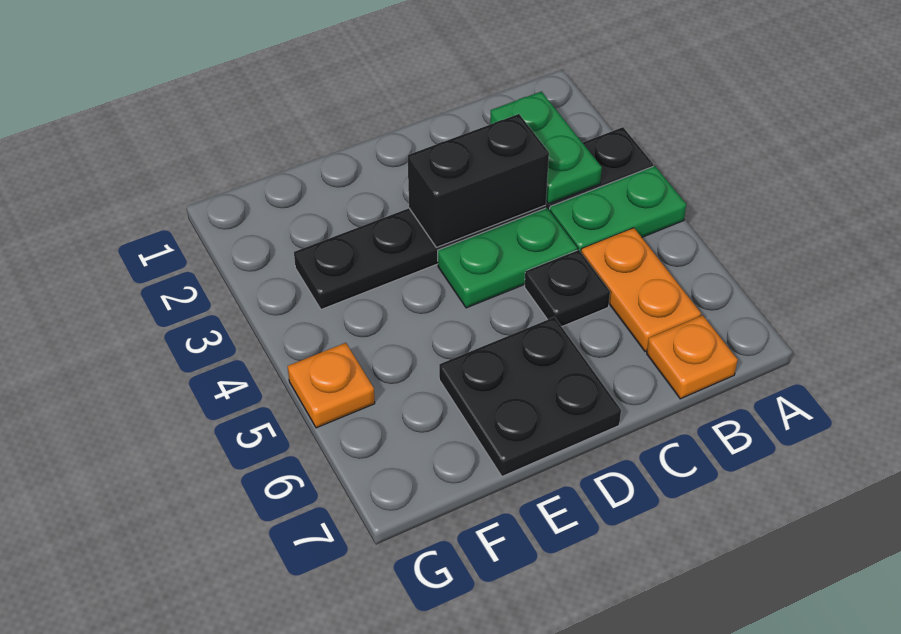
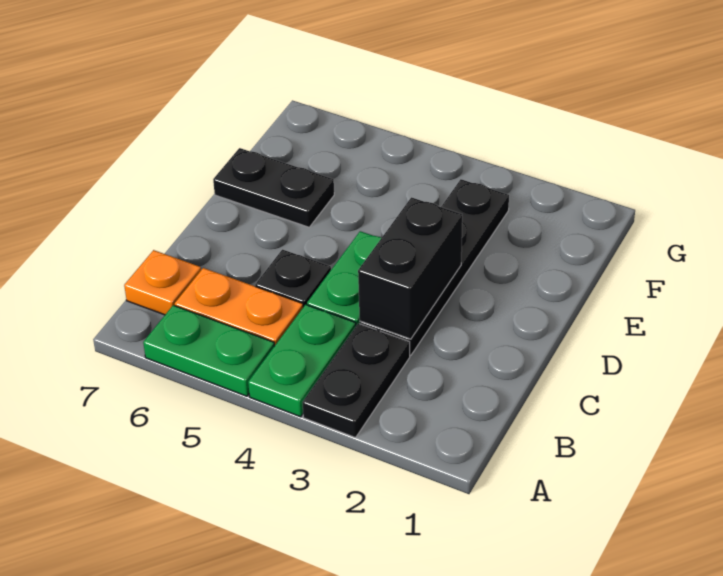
green 1x2 plate [490,91,602,204] -> green 1x2 plate moved to [143,305,274,396]
black 2x2 plate [439,317,621,476] -> black 1x2 plate [213,148,334,227]
orange 1x1 plate [288,343,375,428] -> none

